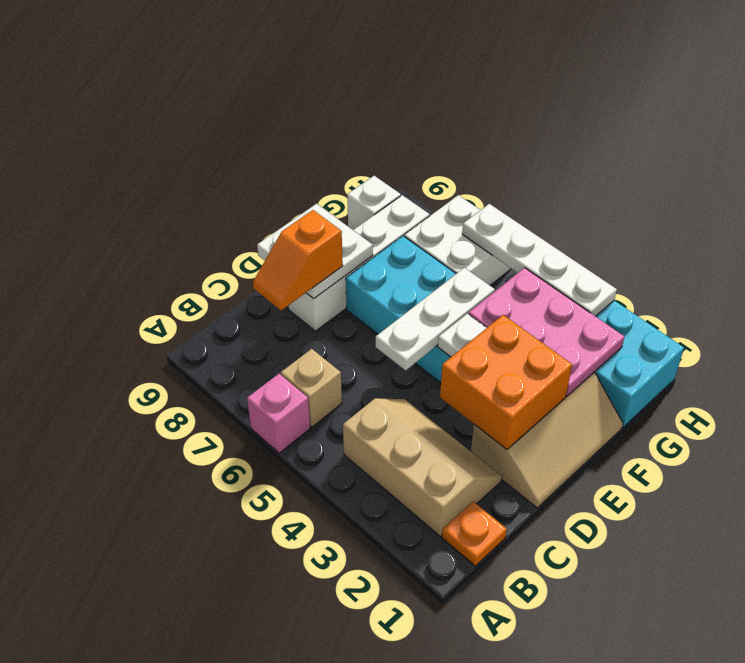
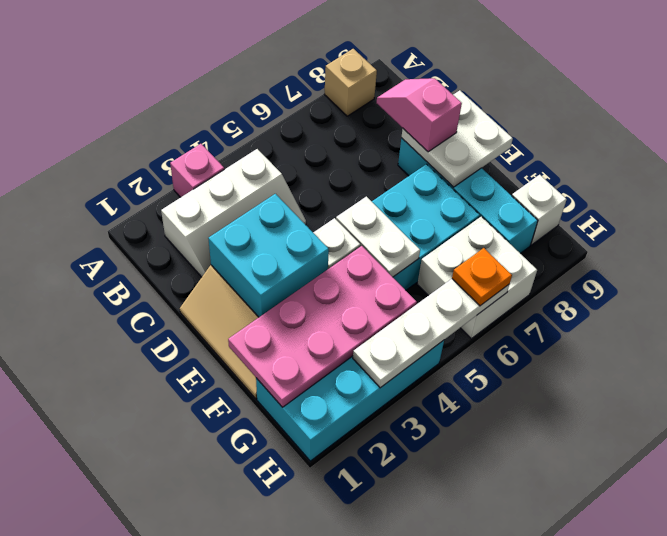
pink 1x1 brick [247,374,310,453] -> pink 1x1 brick moved to [170,144,224,197]
orange 1x1 plate [442,502,507,566] -> orange 1x1 plate moved to [452,248,512,306]
tan 2x3 slope [343,398,502,536] -> white 2x3 slope [161,149,306,277]
tan 1x1 brick [281,349,342,427] -> tan 1x1 brick moved to [324,49,377,116]
orange 1x2 slope [253,210,343,310] -> pink 1x2 slope [377,78,462,152]
orange 2x2 brick [440,315,572,449] -> cyan 2x2 brick [208,194,329,317]
white 1x3 plate [376,268,495,370] -> white 1x2 plate [336,197,420,277]
white 1x4 brick [288,195,430,331] -> cyan 1x4 brick [398,138,538,253]
pink 2x3 plate [469,268,624,396] -> pink 2x4 plate [228,246,417,407]

